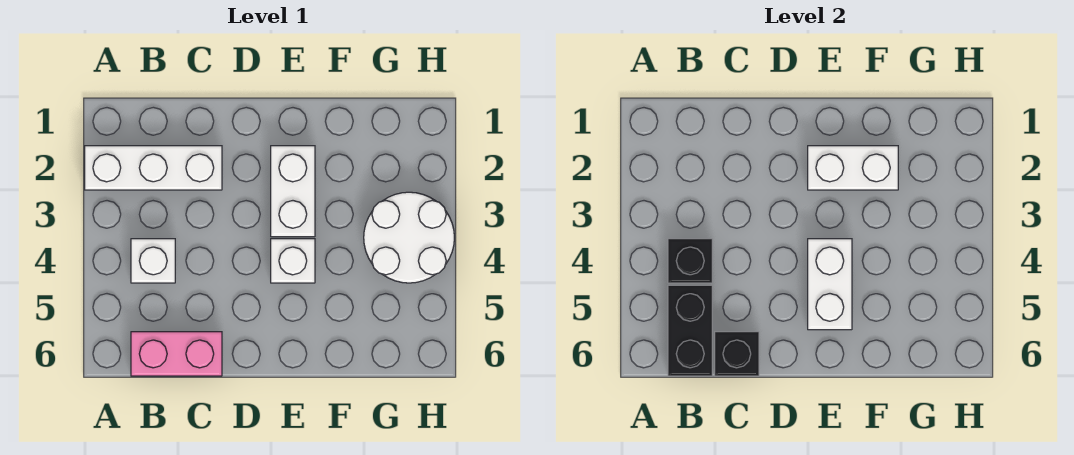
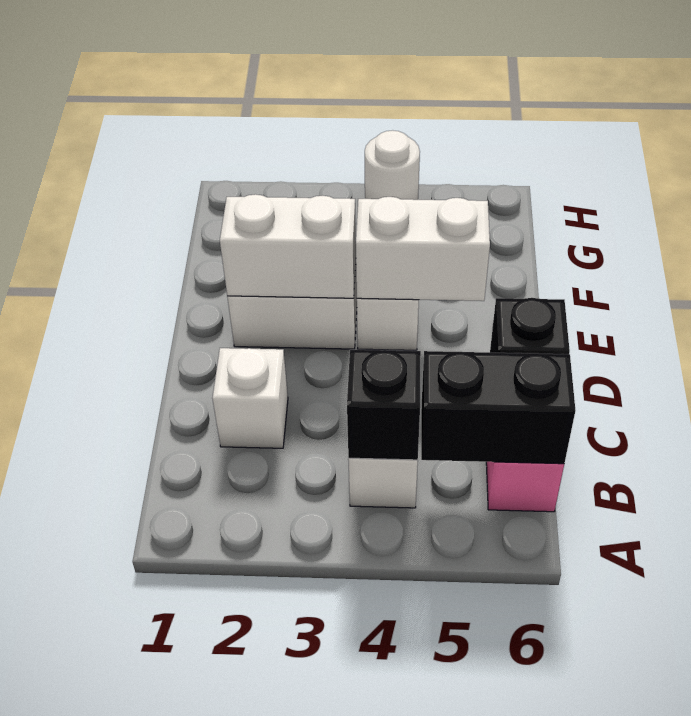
white 1x3 brick [85,146,222,190] -> white 1x1 brick [212,348,288,448]
white 1x2 brick [808,146,898,190] -> white 1x2 brick turned to [220,194,356,298]
white 2x2 round brick [364,192,454,283] -> white 1x1 round brick [365,130,420,200]

